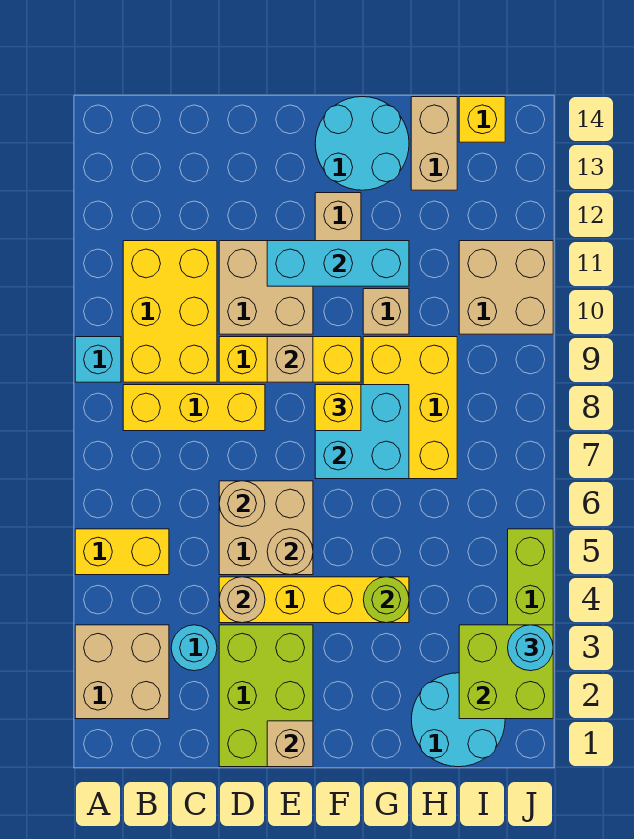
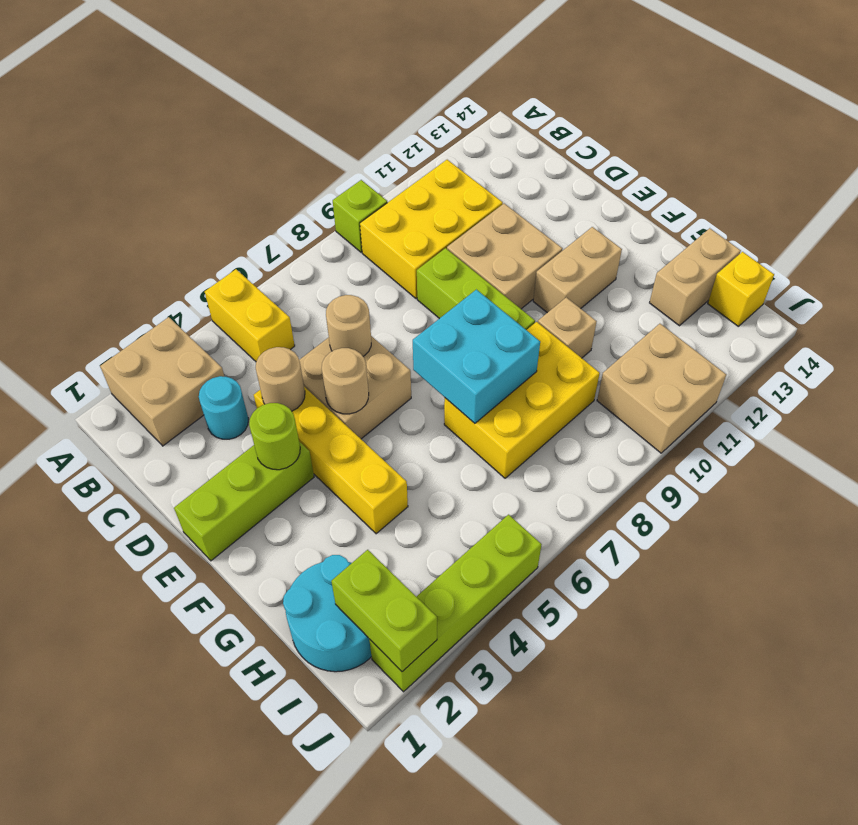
cyan 1x1 brick [75,337,121,382] -> lime 1x1 brick [333,180,387,252]
yellow 1x3 brick [123,385,265,431] -> none
lime 2x3 brick [219,625,313,767] -> lime 1x3 brick [174,442,314,561]
yellow 1x3 brick [219,337,361,382] -> lime 1x3 brick [417,248,535,330]
tan 1x1 brick [267,721,313,767] -> none
tan 1x1 brick [267,337,313,382] -> none
cyan 1x3 brick [267,241,409,286] -> none
yellow 1x1 brick [315,385,361,431] -> none
cyan 2x2 round brick [315,97,409,190] -> none
lime 1x1 round brick [363,577,409,623] -> lime 1x1 round brick moved to [249,403,300,470]
lime 2x2 brick [459,625,553,719] -> lime 1x2 brick [331,550,437,672]
cyan 1x1 round brick [508,625,553,671] -> none

